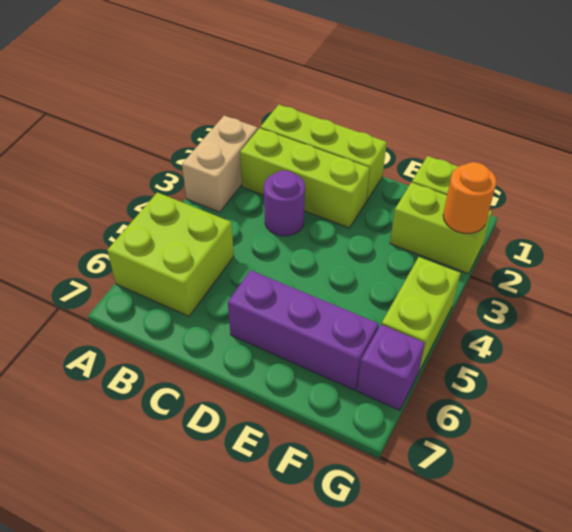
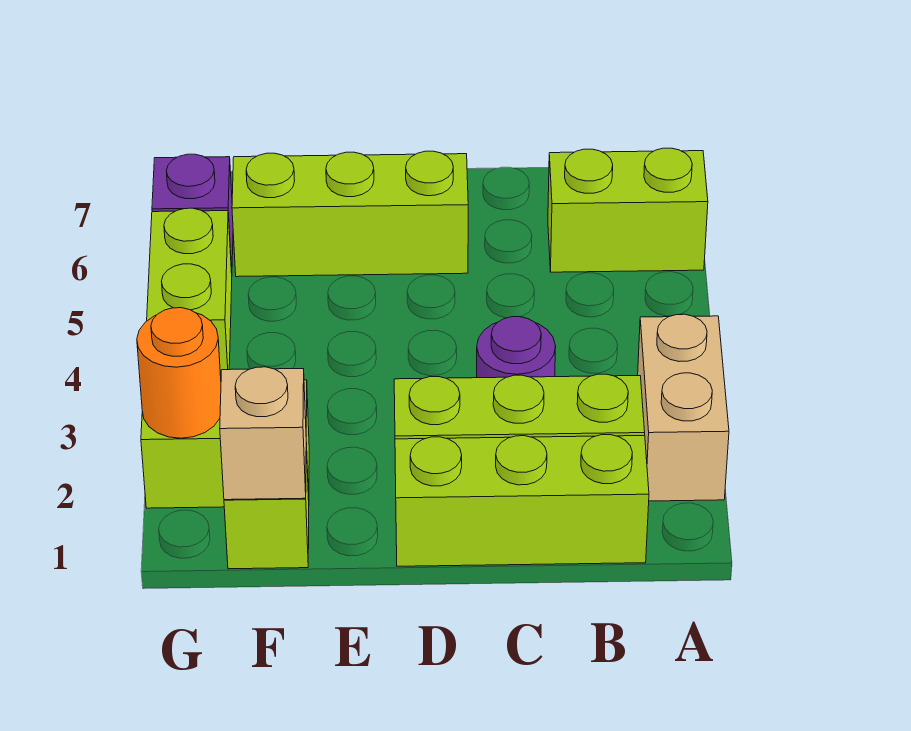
lime 2x2 brick [107,192,234,316] -> lime 1x2 brick [548,148,708,272]
purple 1x3 brick [228,270,378,390] -> lime 1x3 brick [232,151,468,277]
none -> tan 1x1 brick [220,367,306,500]

